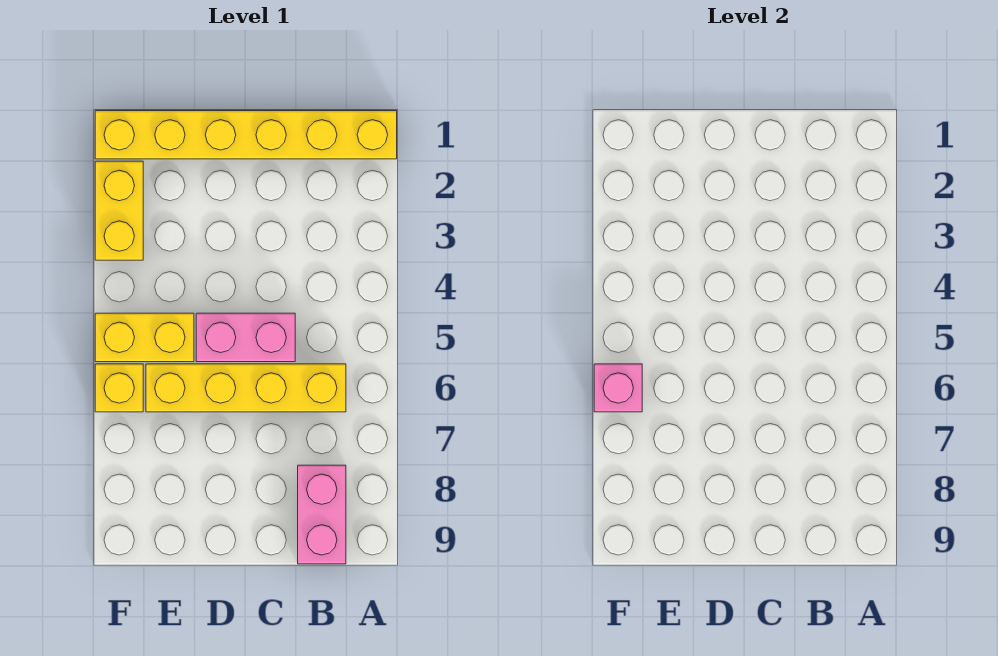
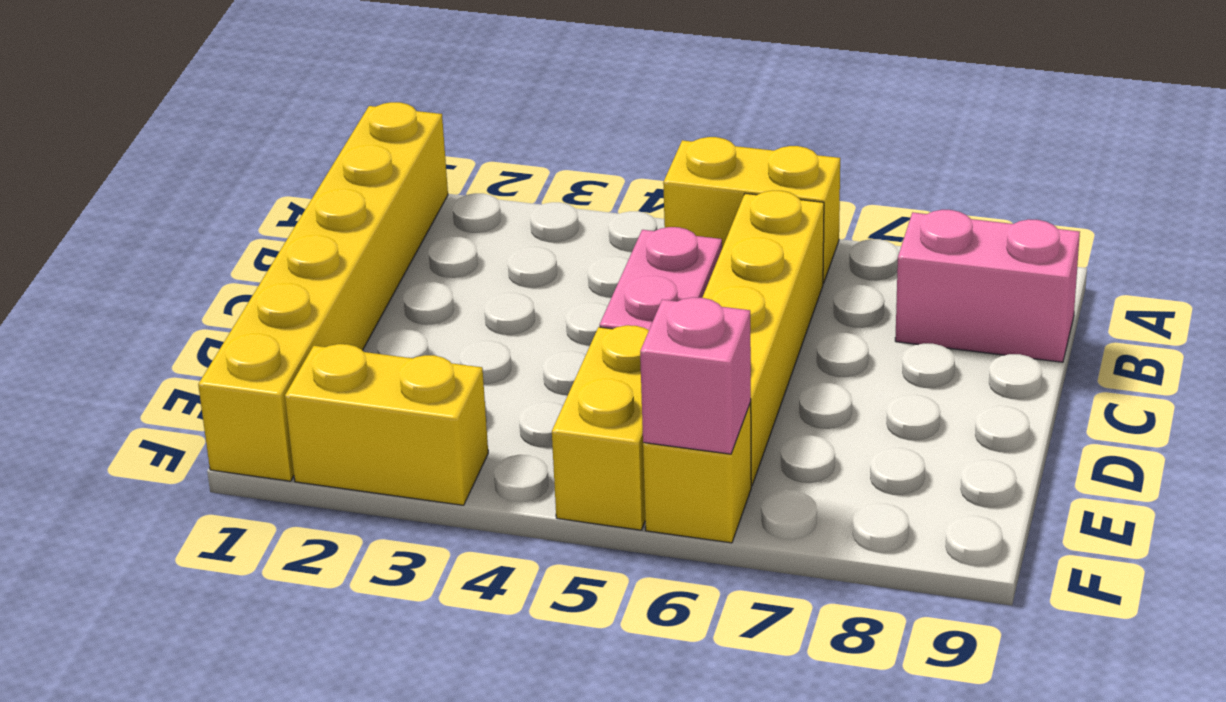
none -> yellow 1x2 brick [663,137,840,283]

